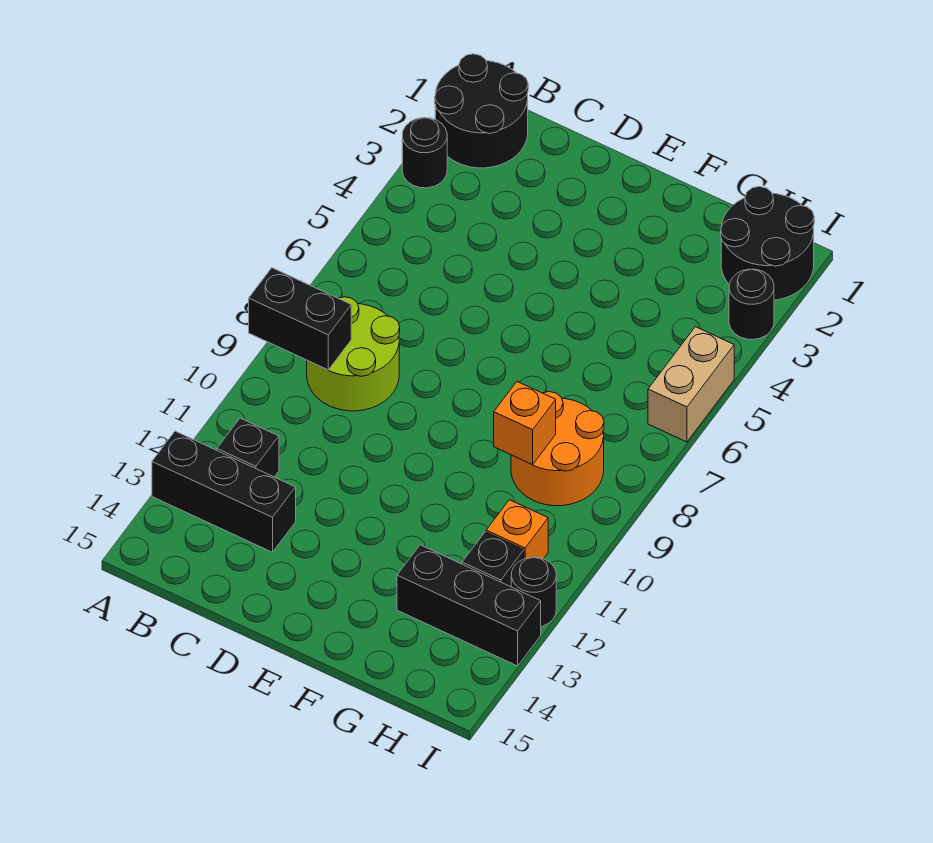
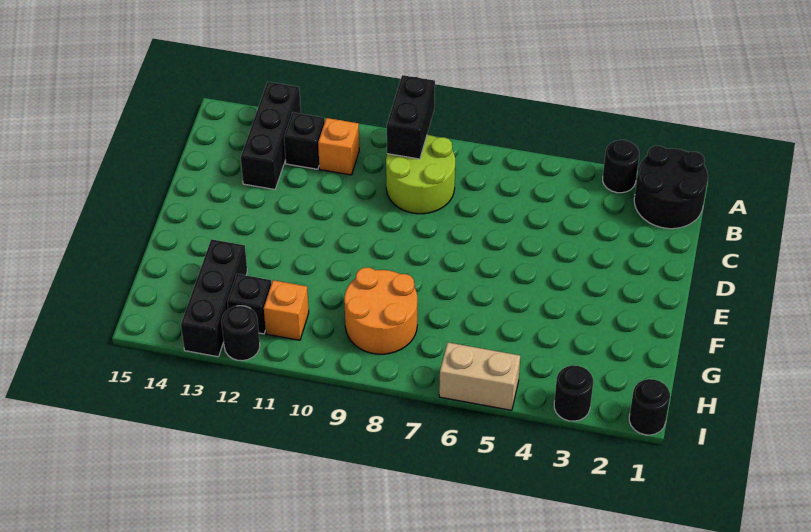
orange 1x1 brick [494,382,556,465] -> orange 1x1 brick moved to [318,118,359,175]
black 2x2 round brick [721,187,814,300] -> black 1x1 round brick [629,379,670,435]

